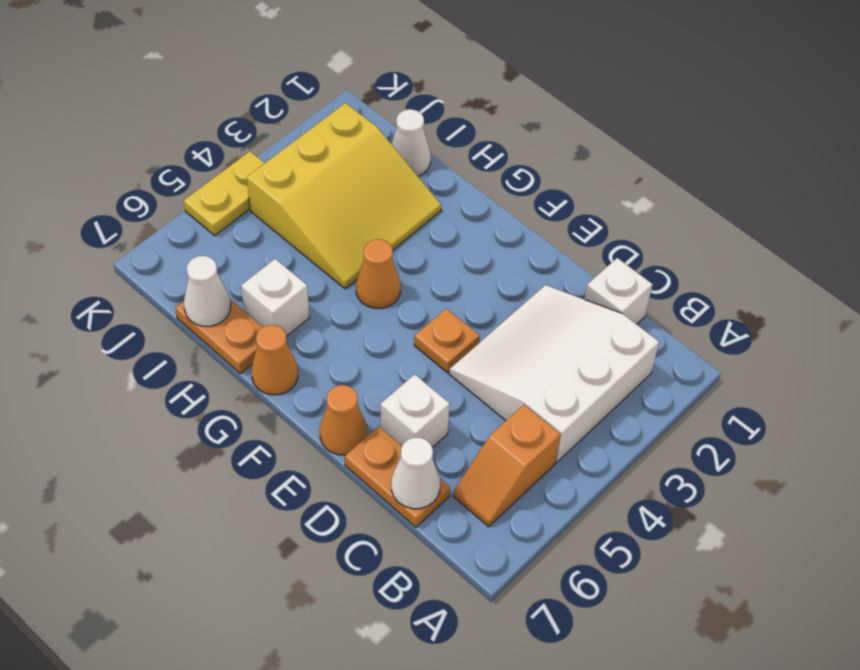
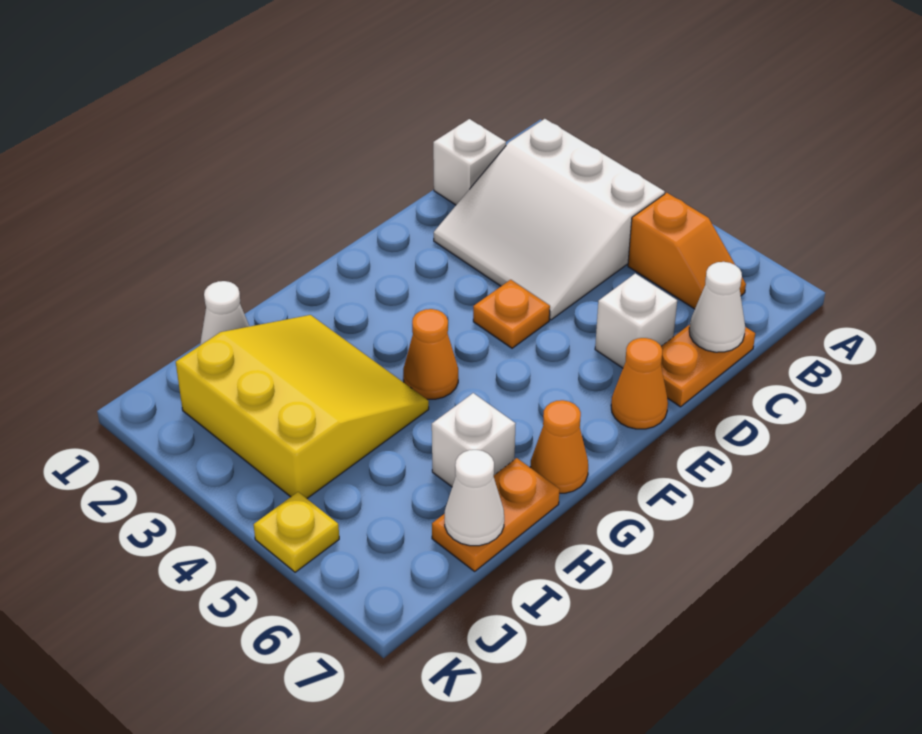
yellow 1x2 plate [184,151,264,235] -> yellow 1x1 plate [254,492,339,572]

